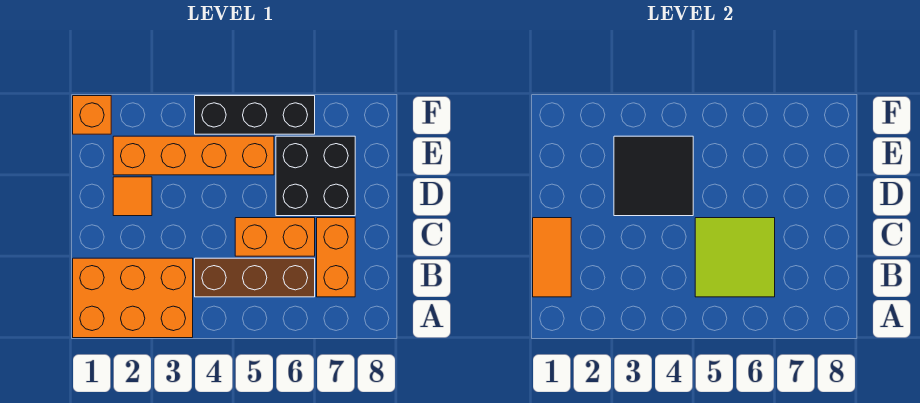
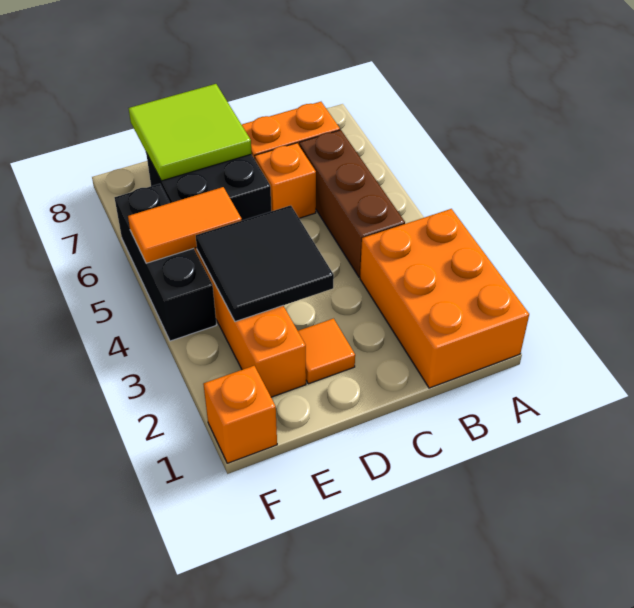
orange 1x2 tile [533,218,571,297] -> orange 1x2 tile moved to [128,187,242,263]
lime 2x2 tile [695,218,775,297] -> lime 2x2 tile moved to [129,84,252,181]
orange 1x2 brick [235,218,315,256] -> orange 1x1 brick [255,143,316,218]

